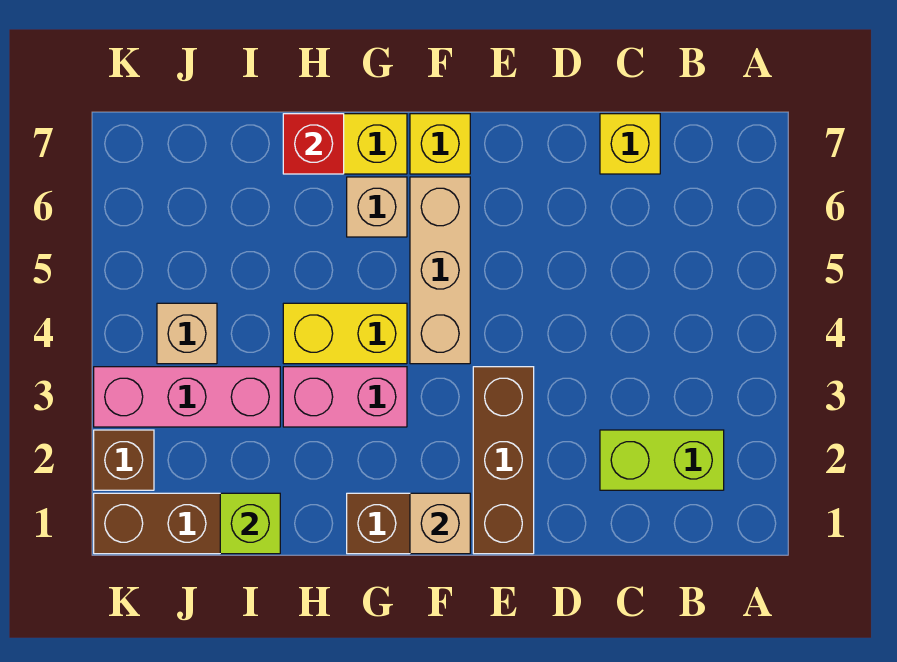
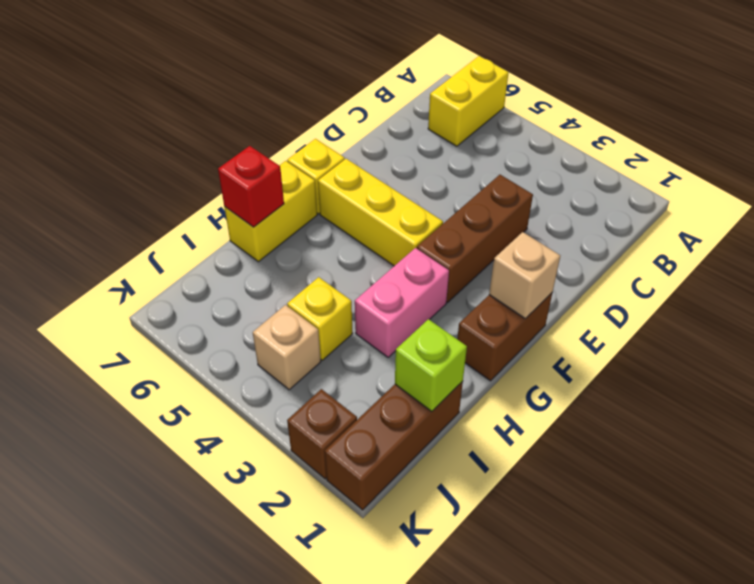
lime 1x2 brick [600,430,724,490] -> none
yellow 1x1 brick [600,114,660,174] -> yellow 1x1 brick moved to [287,277,353,360]
brown 1x3 brick [473,367,534,554] -> brown 1x3 brick turned to [417,175,533,302]
tan 1x3 brick [410,177,470,364] -> yellow 1x3 brick [318,159,443,266]
yellow 1x2 brick [283,303,407,364] -> yellow 1x2 brick moved to [428,56,509,146]
tan 1x1 brick [347,177,407,237] -> none
pink 1x3 brick [94,367,280,427] -> none

